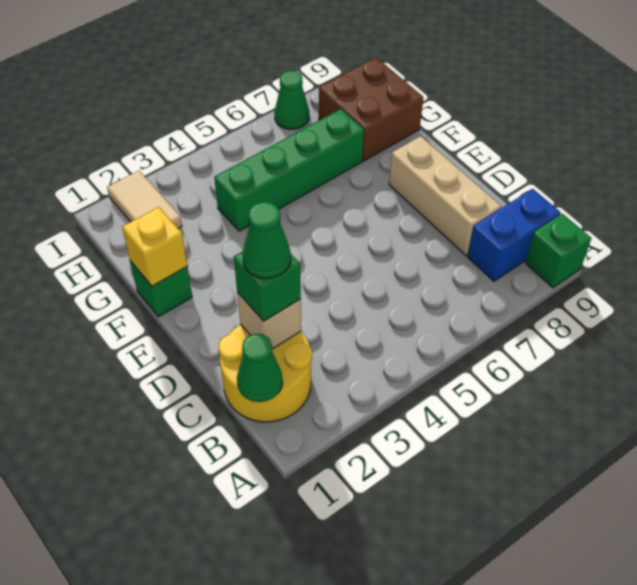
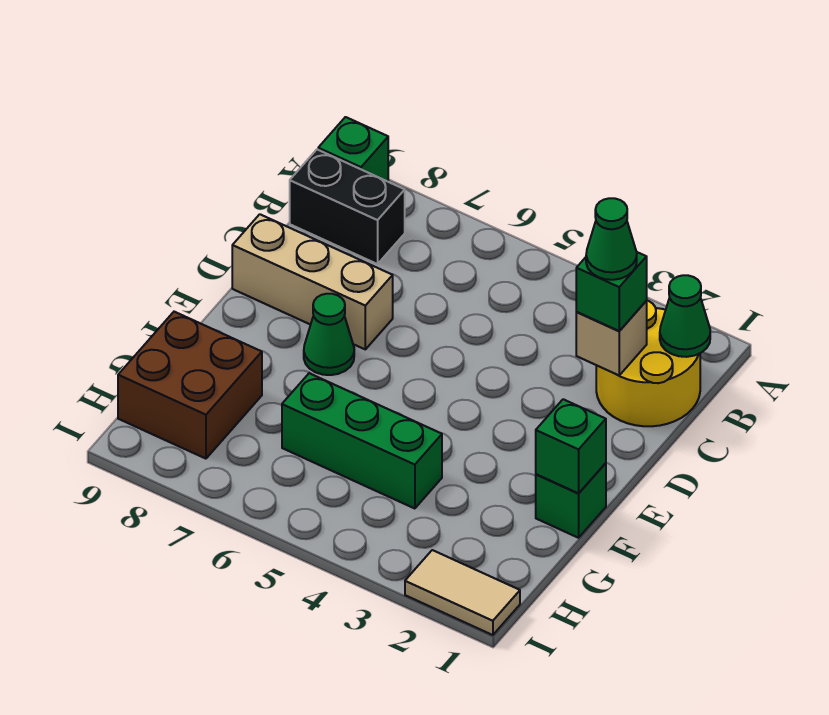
blue 1x2 brick [467,189,561,281] -> black 1x2 brick [290,150,405,264]
tan 1x3 brick [389,136,501,255] -> tan 1x3 brick turned to [232,214,393,349]
yellow 1x1 brick [122,207,187,286] -> green 1x1 brick [536,399,606,493]
green 1x4 brick [214,109,364,231] -> green 1x3 brick [282,373,442,509]
tan 1x2 tile [107,171,182,228] -> tan 1x2 tile turned to [405,550,520,635]
green 1x1 cone [274,71,309,129] -> green 1x1 cone moved to [304,294,354,375]

